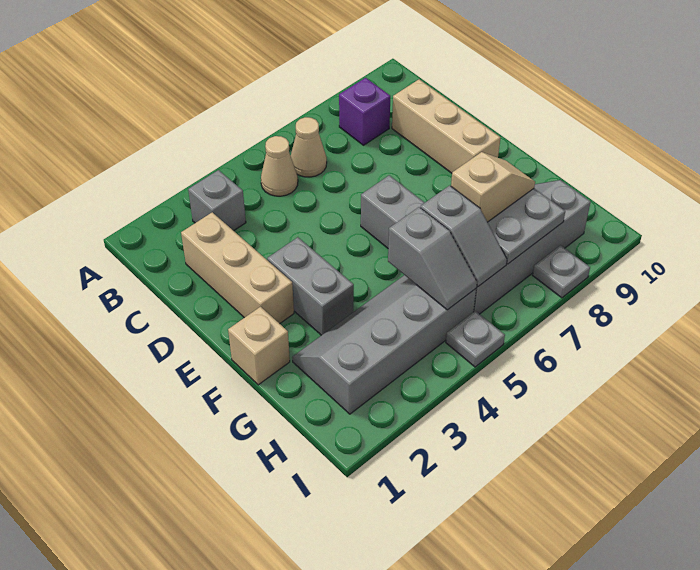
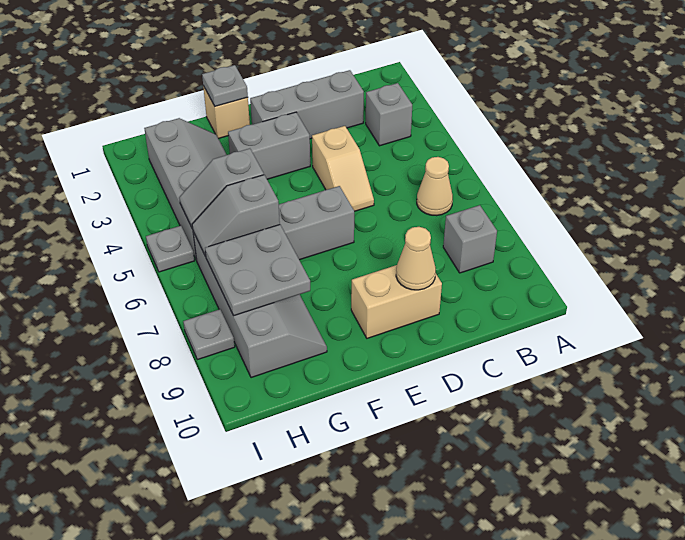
tan 1x1 cone [261,136,298,196] -> tan 1x1 cone moved to [396,227,436,290]
purple 1x1 brick [339,78,390,145] -> grey 1x1 brick [443,205,497,273]
tan 1x3 brick [181,212,294,324] -> grey 1x3 brick [250,70,364,139]
tan 1x3 brick [392,79,501,173] -> tan 1x2 brick [351,265,442,338]
none -> grey 1x1 plate [202,65,248,106]
tan 1x2 slope [451,152,535,222] -> tan 1x2 slope moved to [312,126,374,211]

